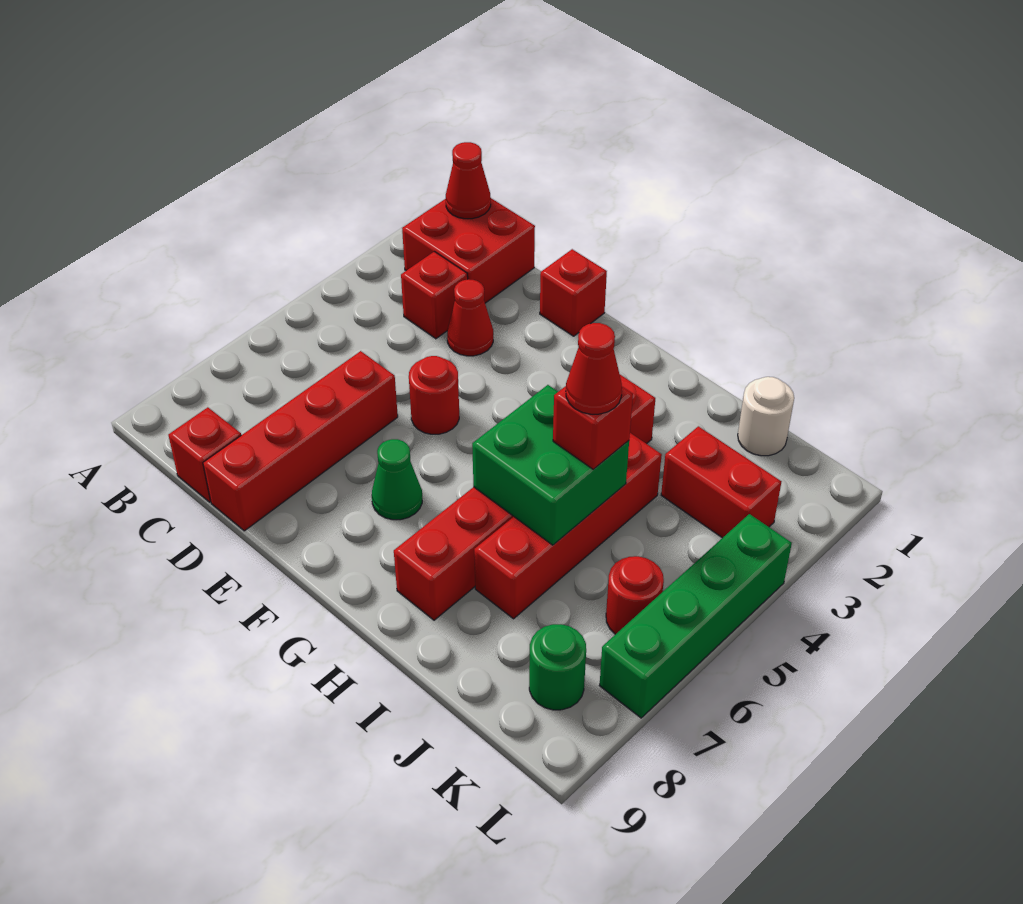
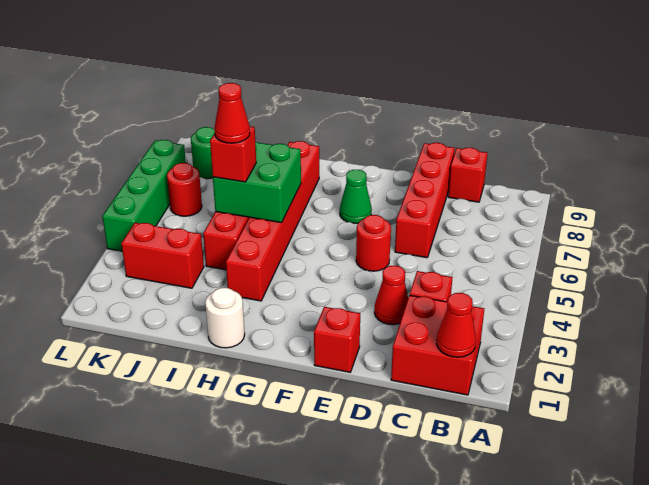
white 1x1 round brick [738,377,794,456] -> white 1x1 round brick moved to [205,288,245,348]

